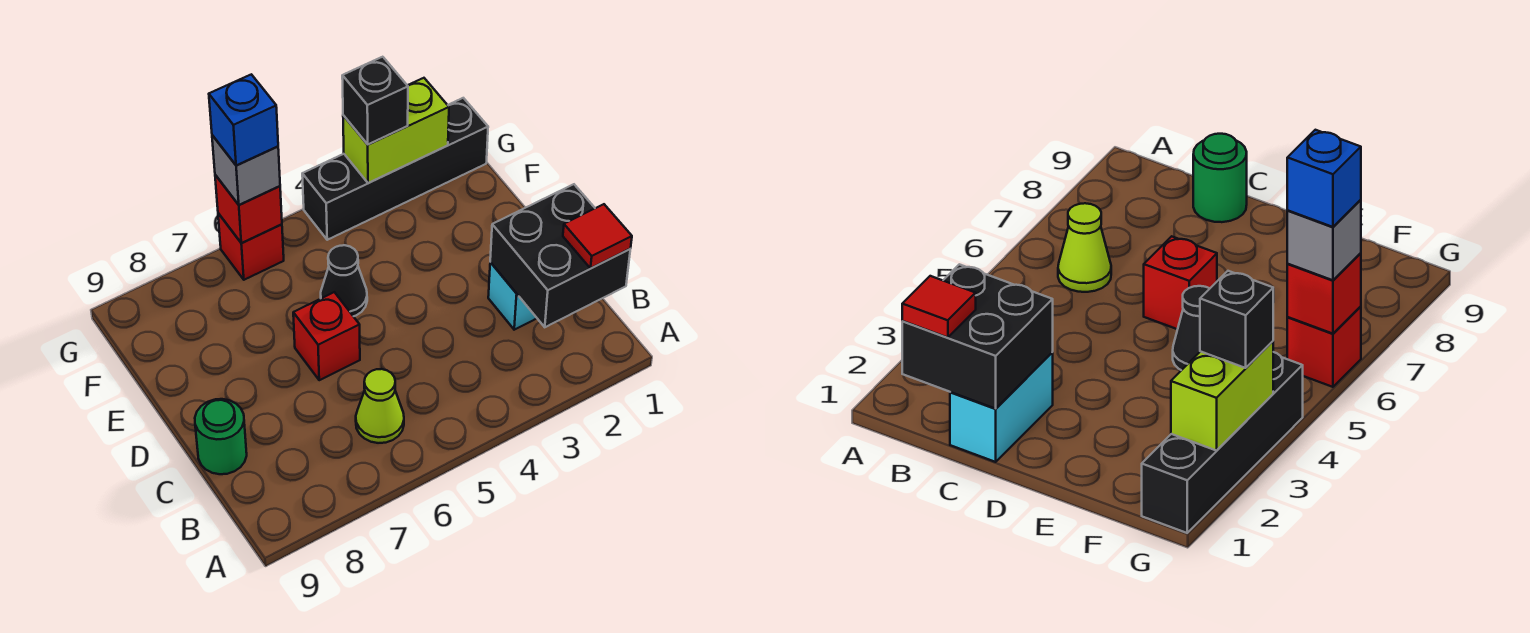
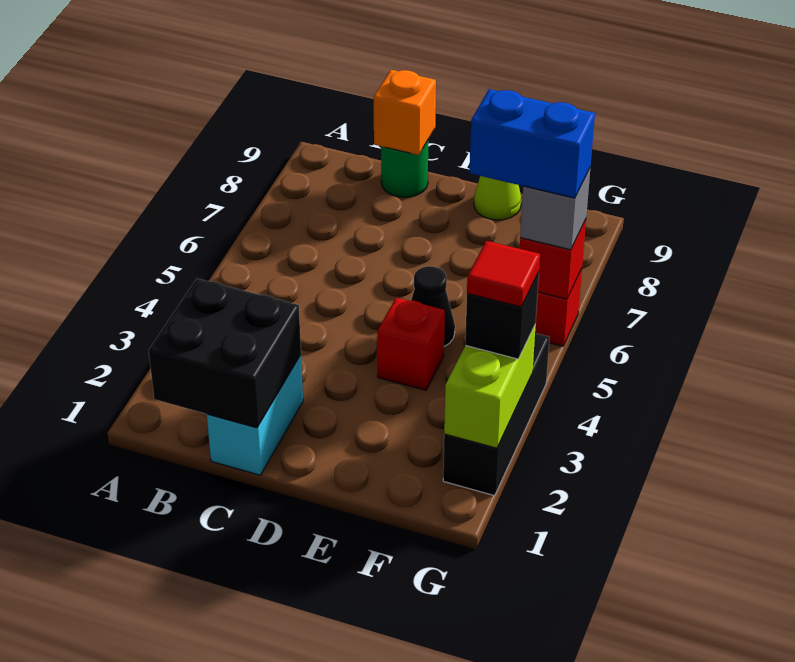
red 1x1 tile [563,204,632,268] -> red 1x1 tile moved to [467,241,540,307]
lime 1x1 cone [356,369,404,443] -> lime 1x1 cone moved to [474,176,521,220]
none -> orange 1x1 brick [374,70,436,155]
red 1x1 brick [293,292,360,380] -> red 1x1 brick moved to [377,298,445,390]
black 1x4 brick [302,98,488,240] -> black 1x3 brick [443,333,550,496]
blue 1x1 brick [209,74,278,165] -> blue 1x2 brick [470,89,595,198]

